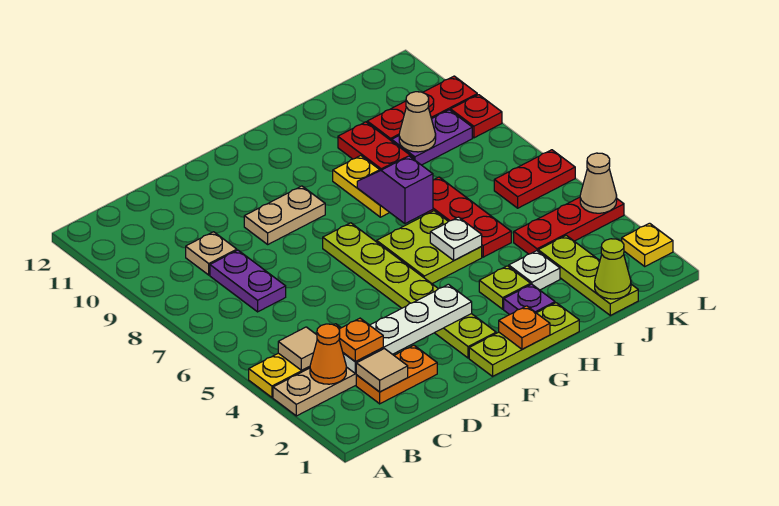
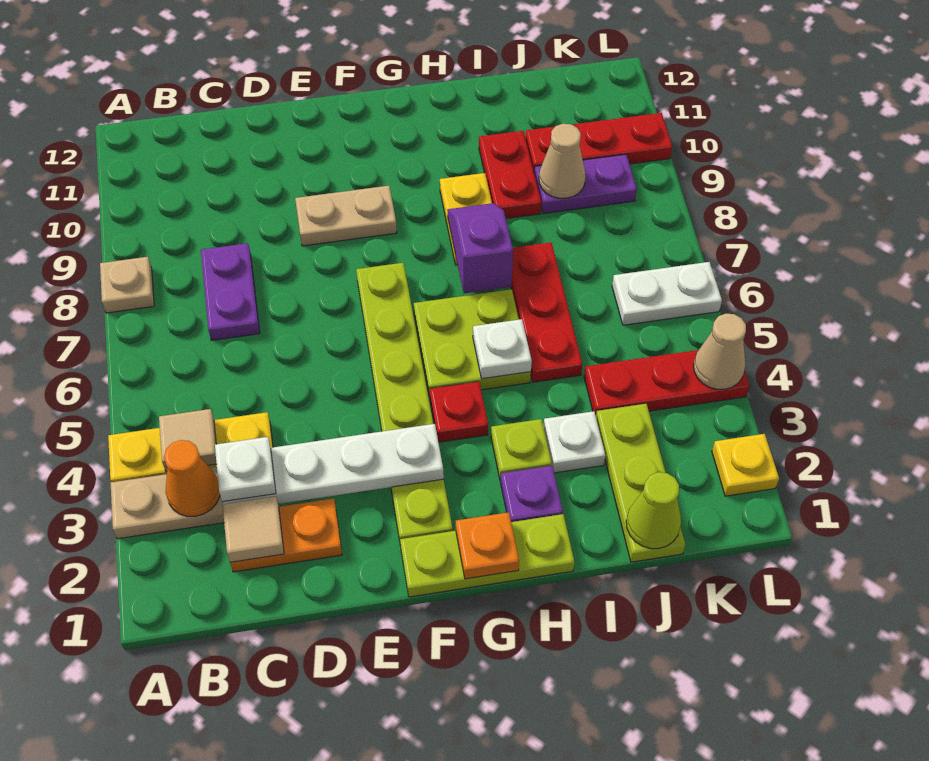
orange 1x1 plate [339,318,383,362] -> white 1x1 plate [215,437,276,502]
tan 1x1 plate [186,232,237,275] -> tan 1x1 plate moved to [100,257,154,313]
red 1x2 plate [494,150,575,208] -> white 1x2 plate [612,262,722,325]
red 1x1 plate [451,95,502,138] -> red 1x1 plate moved to [429,382,488,442]

